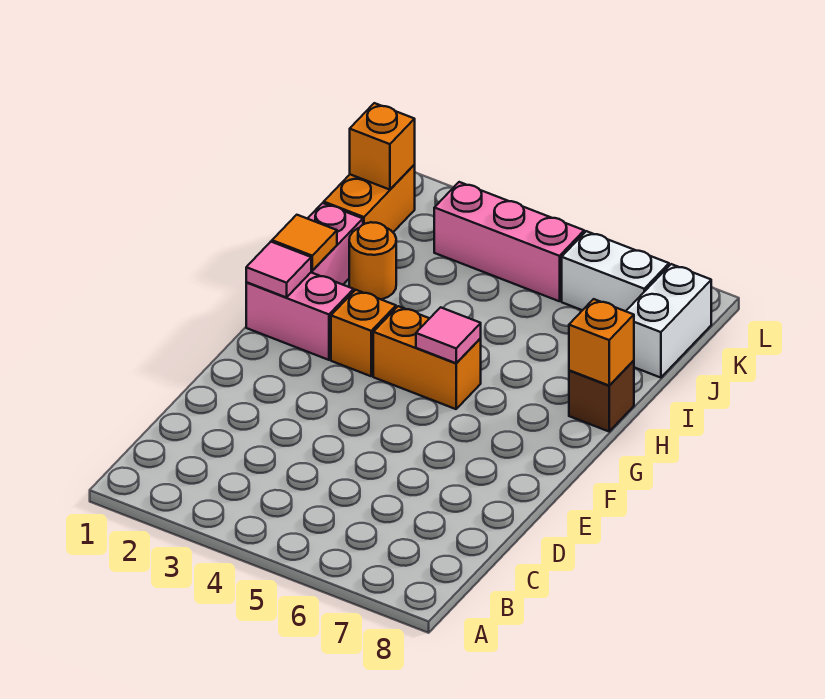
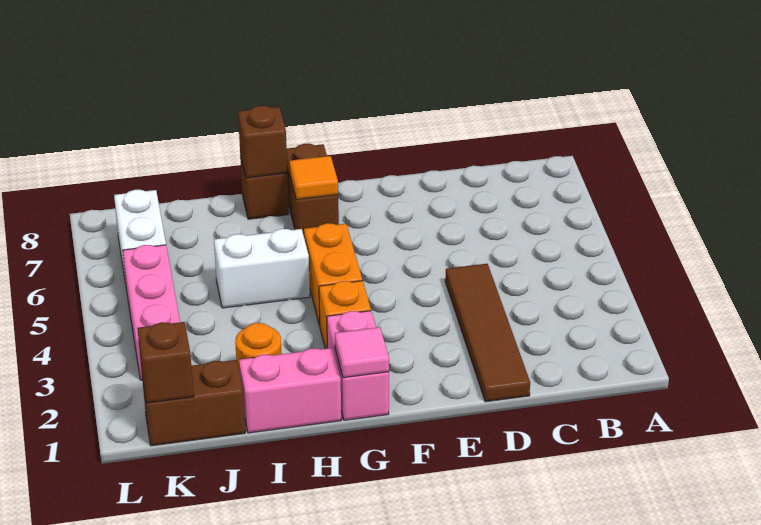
none -> brown 1x4 tile [445,264,530,402]
pink 1x1 tile [416,307,481,363] -> none
none -> brown 1x2 brick [287,144,339,236]
orange 1x1 tile [272,215,337,271] -> orange 1x1 tile moved to [289,156,338,199]
orange 1x1 brick [569,299,634,386] -> brown 1x1 brick [238,106,287,178]
orange 1x2 brick [324,165,415,232] -> brown 1x2 brick [142,360,245,446]
white 1x2 brick [626,264,711,378] -> white 1x2 brick moved to [214,229,310,308]
orange 1x1 brick [350,103,415,190] -> brown 1x1 brick [137,322,194,403]

